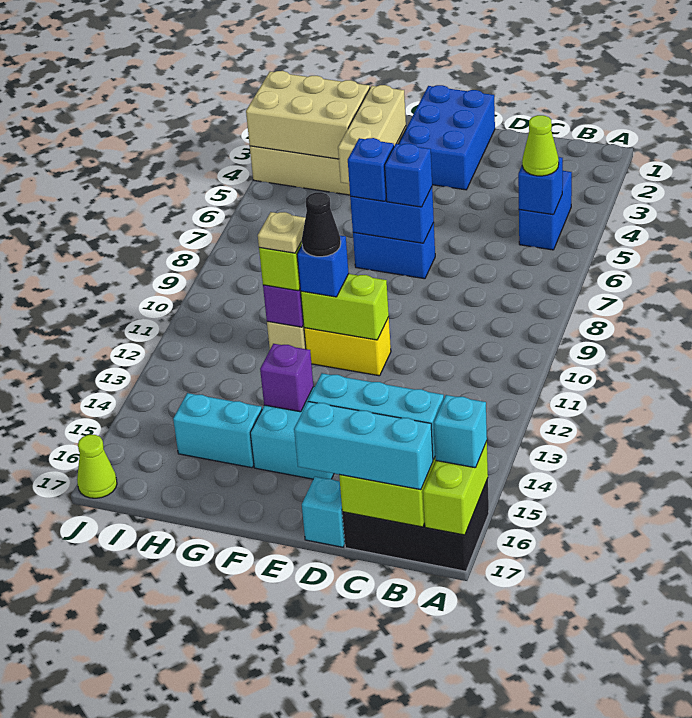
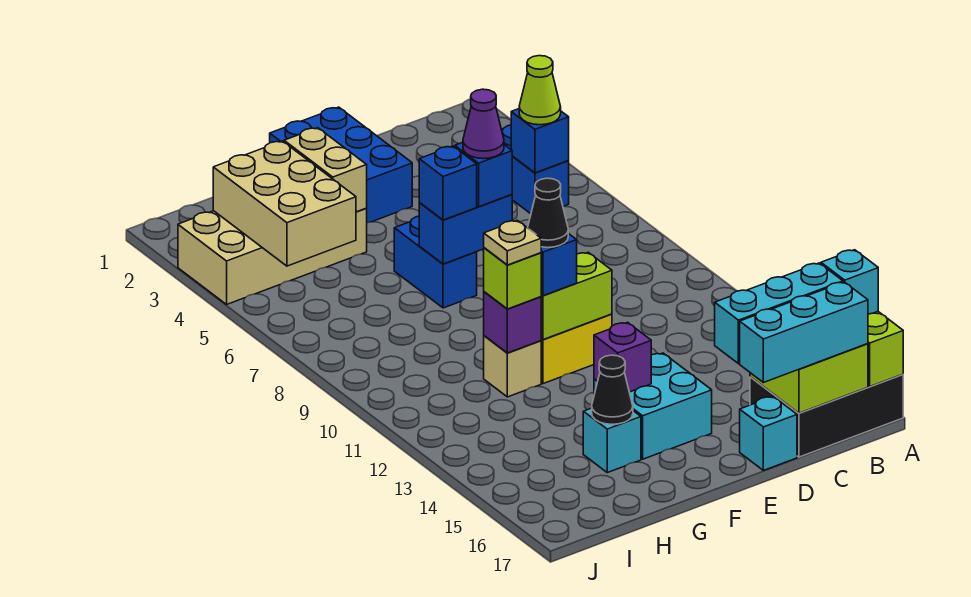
blue 1x2 brick [353,223,435,279] -> blue 1x2 brick turned to [394,216,477,308]
none -> purple 1x1 cone [463,89,504,159]
tan 1x3 brick [338,85,406,184] -> tan 1x2 brick [284,128,367,212]
cyan 1x2 brick [173,393,262,468] -> cyan 1x1 brick [583,408,641,473]
none -> black 1x1 cone [592,355,633,424]
tan 2x3 brick [246,71,370,159] -> tan 2x3 brick turned to [213,141,356,266]
lime 1x1 cone [77,435,117,498] -> none

